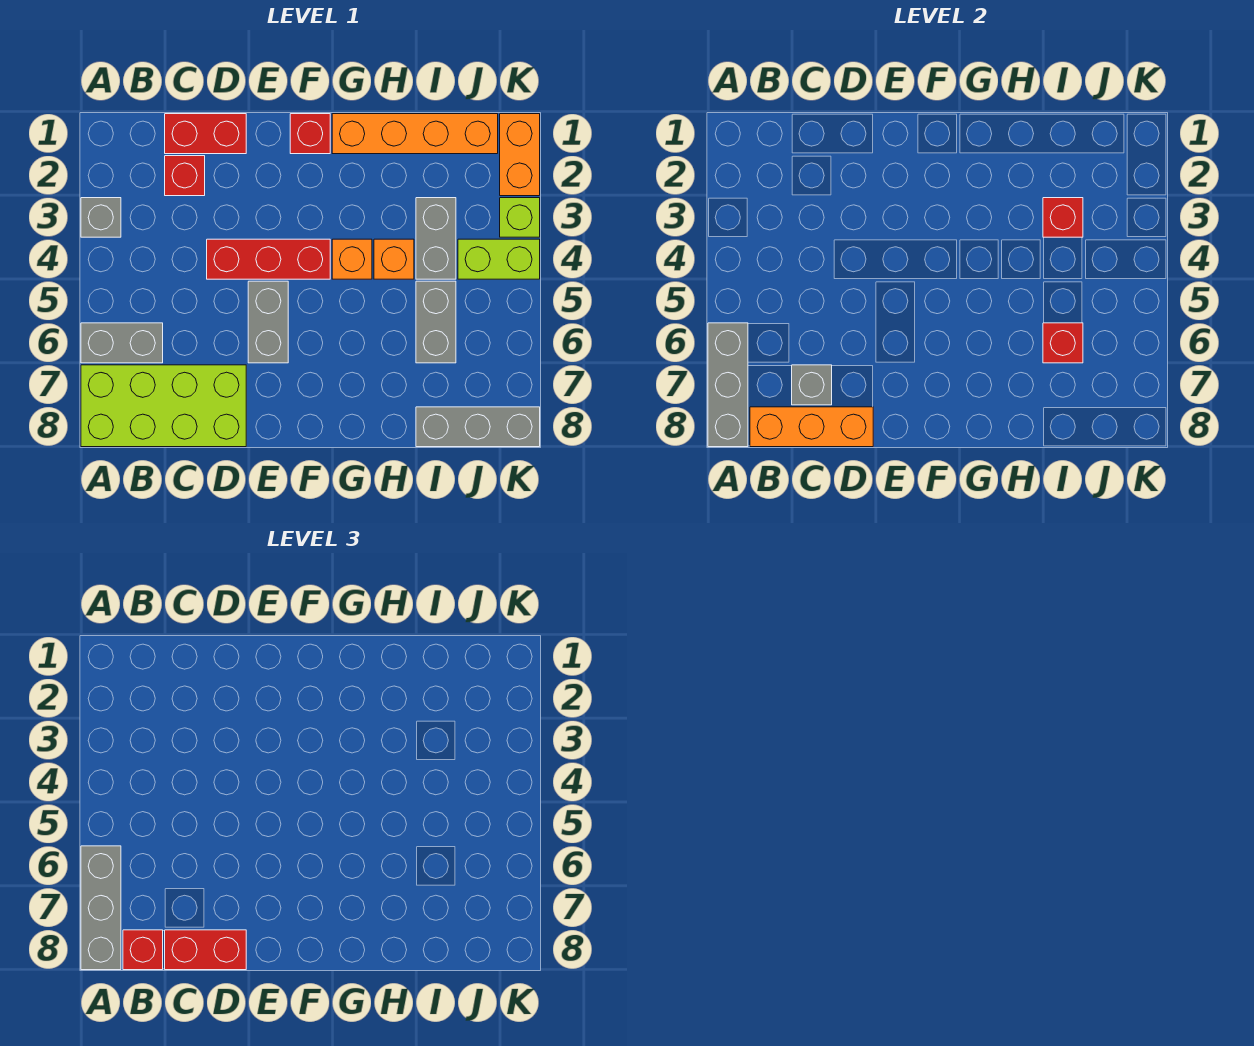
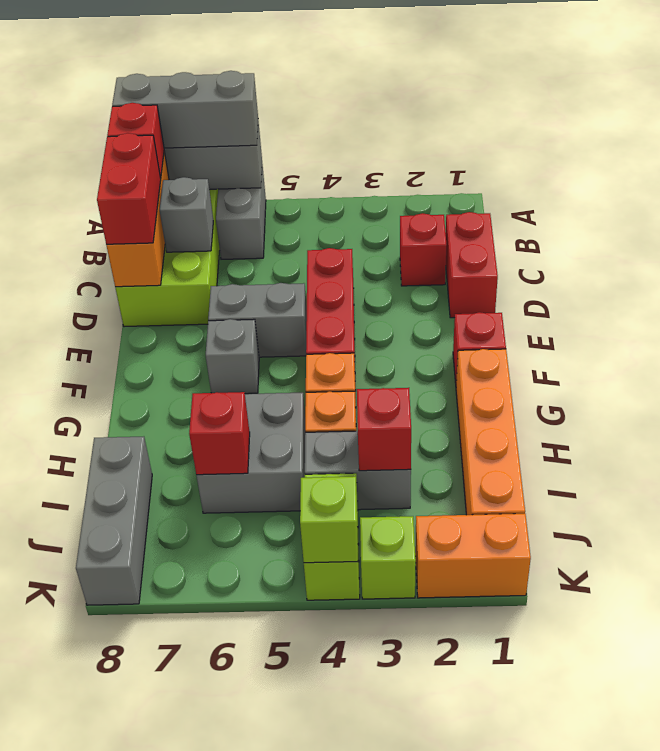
grey 1x1 brick [81,198,121,237] -> grey 1x1 brick moved to [206,319,259,394]
grey 1x2 brick [416,281,456,363] -> grey 2x2 brick [196,393,305,513]
none -> lime 1x1 brick [300,476,358,563]

